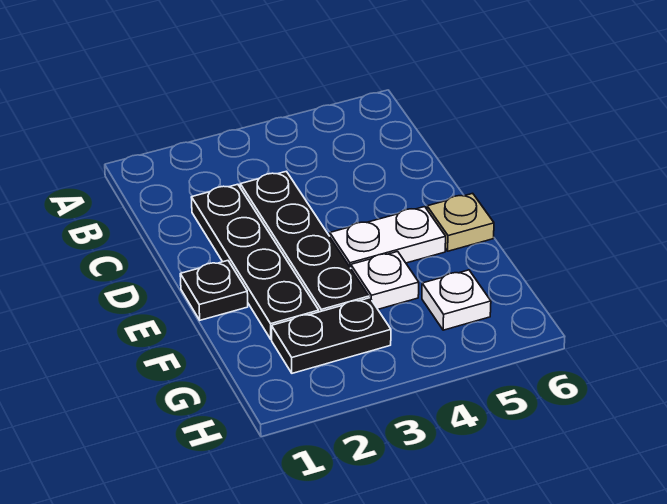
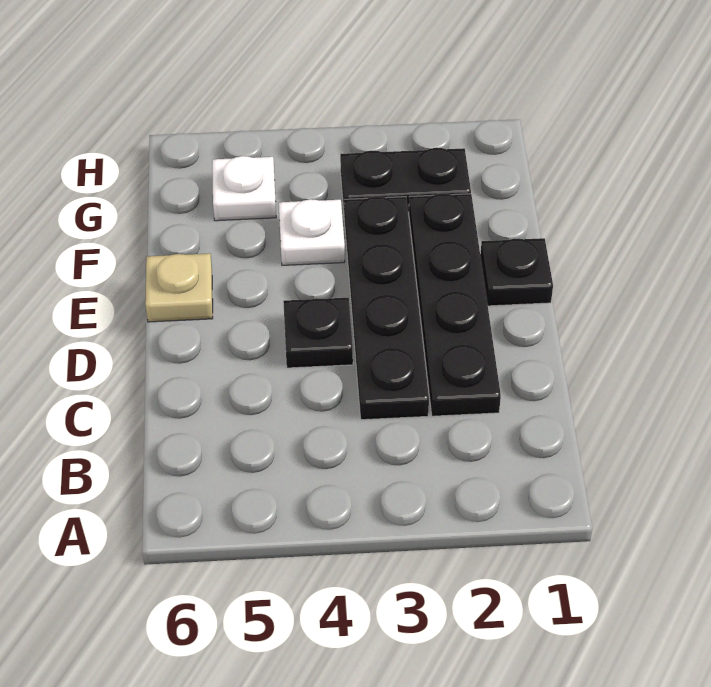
none -> black 1x1 plate [283,298,353,368]
white 1x2 plate [330,207,446,268] -> none

